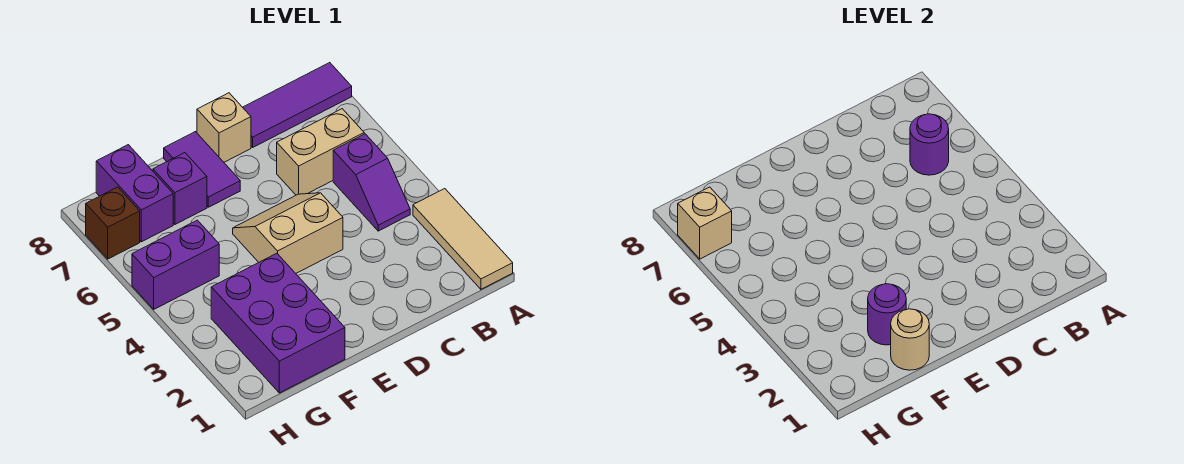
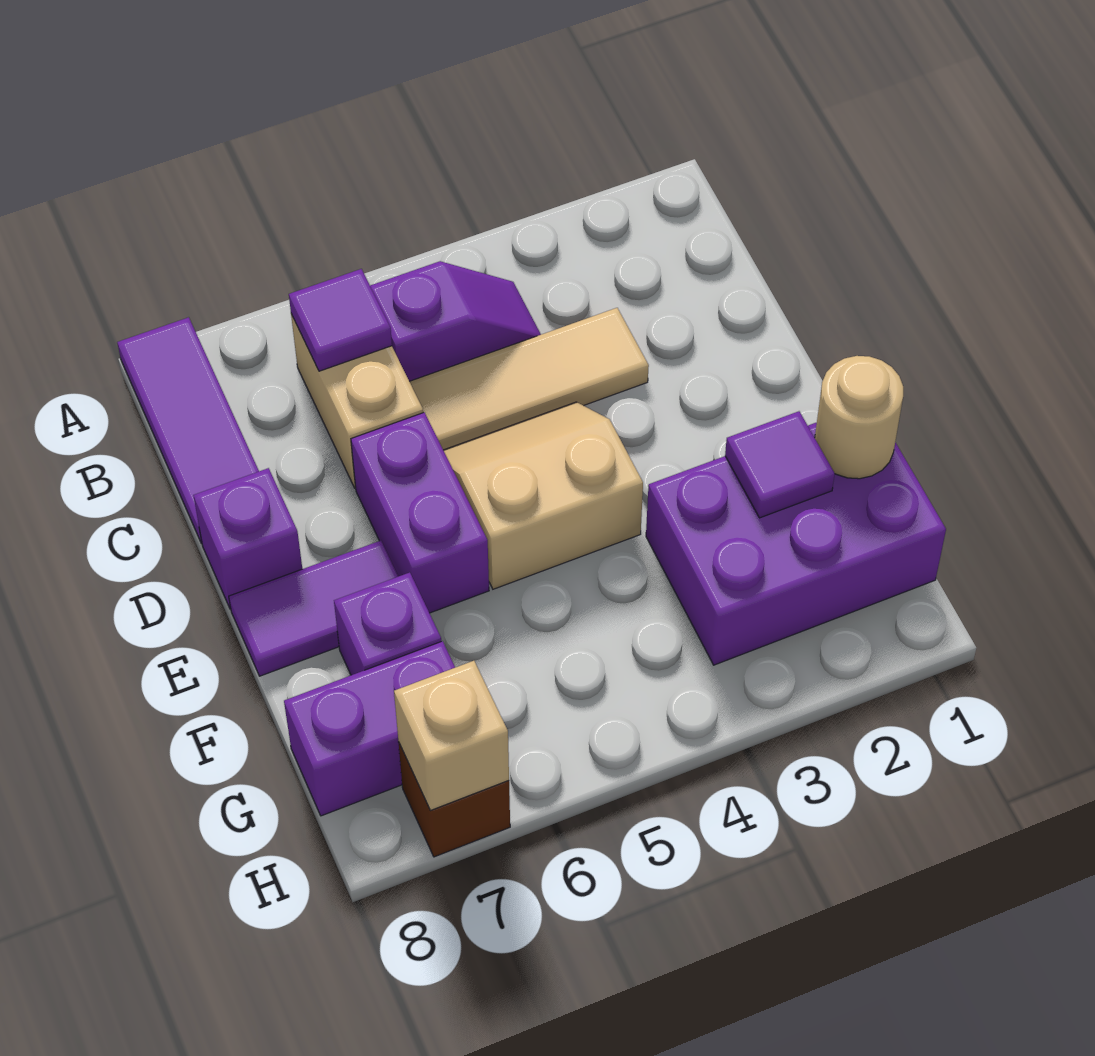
tan 1x3 tile [413,189,513,289] -> tan 1x3 tile moved to [410,308,649,450]
purple 1x1 round brick [910,114,949,175] -> purple 1x1 tile [289,269,392,371]
tan 2x2 slope [233,193,343,273] -> tan 2x2 slope turned to [443,402,643,589]
tan 1x1 brick [197,93,251,162] -> purple 1x1 brick [193,468,302,609]
purple 1x1 round brick [868,284,906,345] -> purple 1x1 tile [725,411,835,518]
purple 1x2 brick [132,220,219,309] -> purple 1x2 brick moved to [351,412,489,613]

